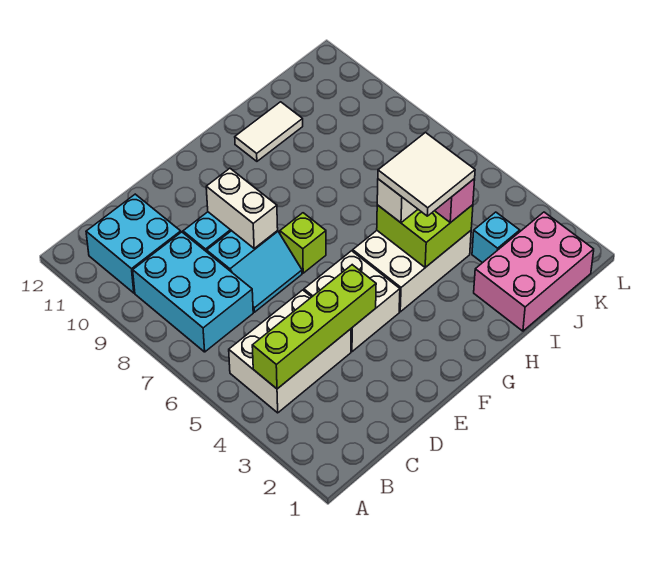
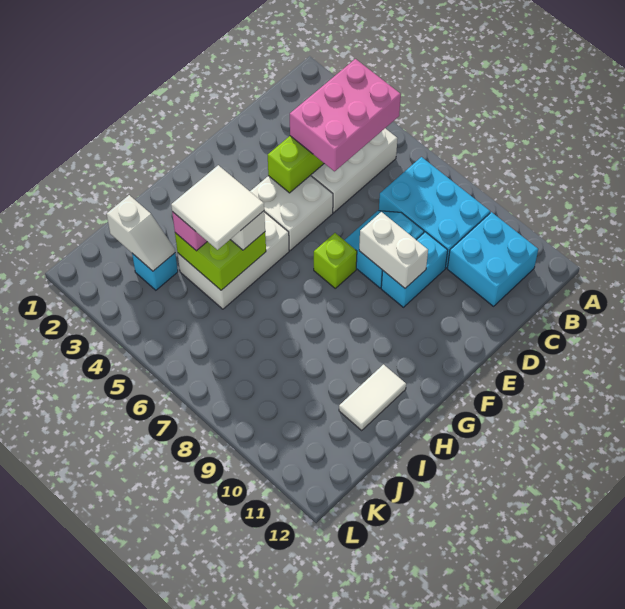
pink 2x3 brick [474,212,594,331] -> pink 2x3 brick moved to [290,59,401,171]
none -> white 1x2 slope [107,195,175,271]

